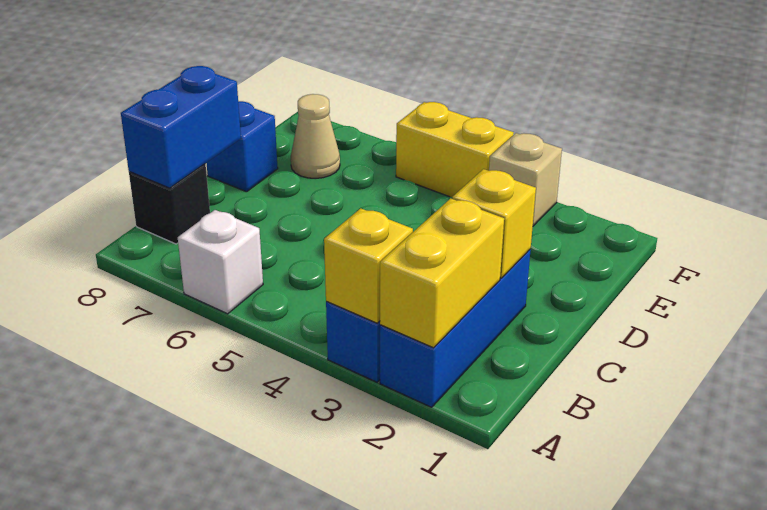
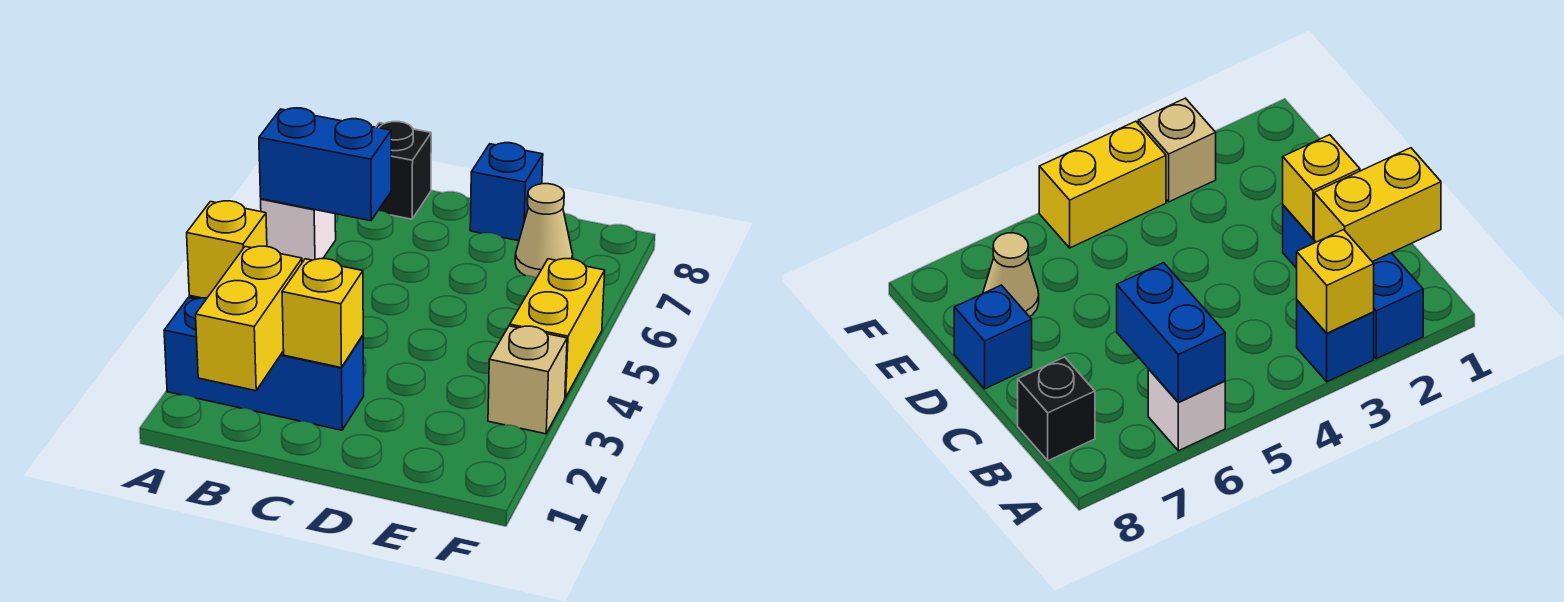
yellow 1x2 brick [380,198,504,348] -> yellow 1x2 brick turned to [196,246,302,391]
blue 1x2 brick [121,66,241,188] -> blue 1x2 brick moved to [259,108,391,221]

